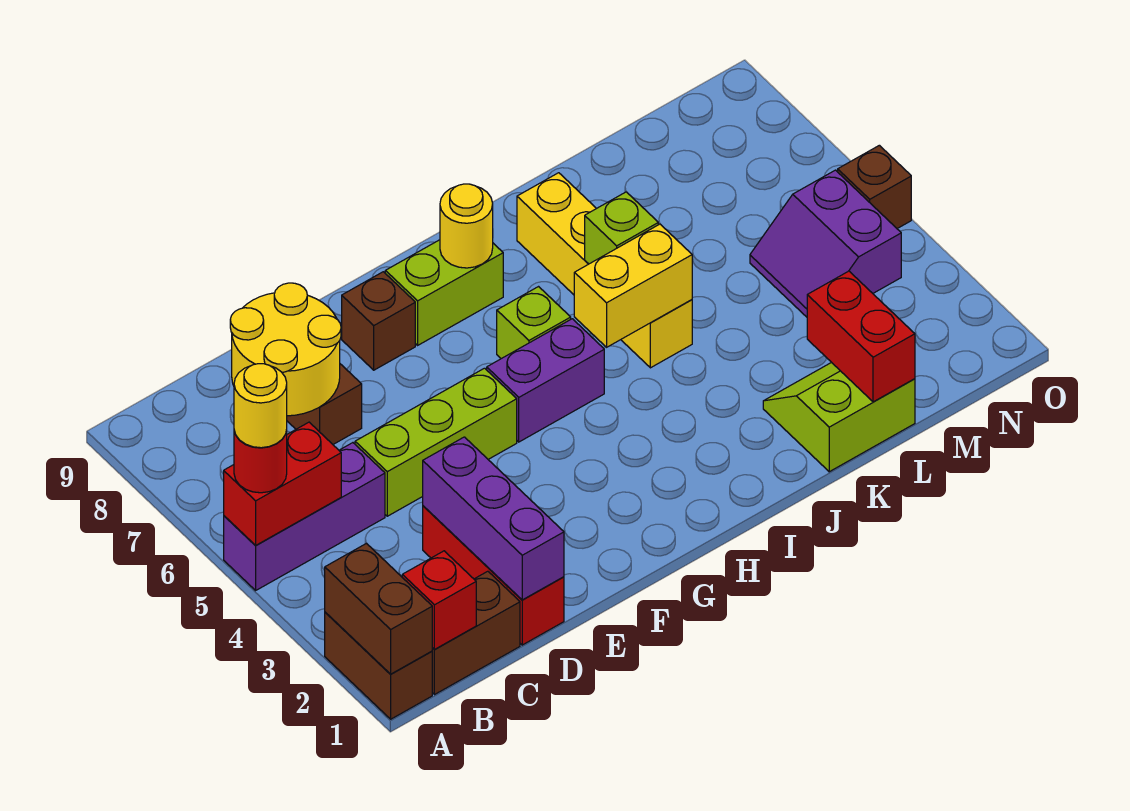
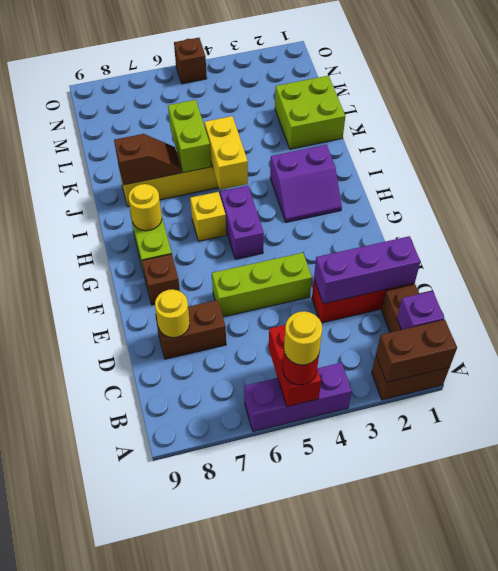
purple 1x3 brick [224,443,385,590] -> purple 1x3 brick turned to [244,363,352,432]
red 1x1 brick [402,551,476,649] -> purple 1x1 brick [397,291,444,330]
yellow 2x2 round brick [230,283,341,416] -> yellow 1x1 round brick [155,289,190,338]
lime 1x3 brick [355,368,517,516] -> lime 1x3 brick turned to [212,253,312,317]
lime 1x1 brick [497,287,571,359] -> yellow 1x1 brick [190,192,226,241]
lime 1x1 brick [585,192,658,264] -> lime 1x2 brick [168,100,211,173]
none -> brown 1x2 slope [114,134,182,185]
lime 2x2 slope [763,362,915,472] -> lime 2x2 brick [275,76,345,149]
red 1x2 brick [807,271,915,402] -> none
purple 2x2 slope [750,170,901,317] -> purple 2x2 slope moved to [270,145,342,222]

